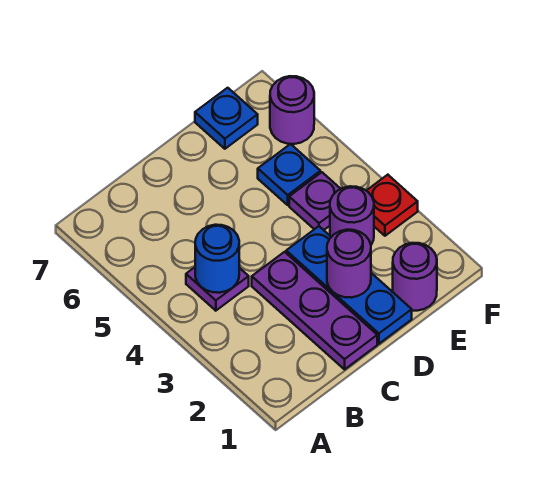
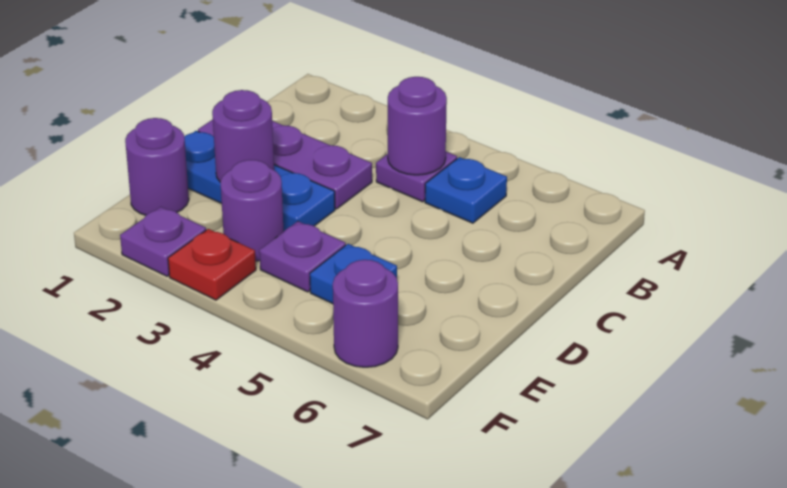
blue 1x1 round brick [195,225,239,293] -> purple 1x1 round brick [388,77,447,175]
blue 1x1 plate [195,88,258,149] -> blue 1x1 plate moved to [425,157,507,223]
none -> purple 1x1 plate [120,207,206,276]

